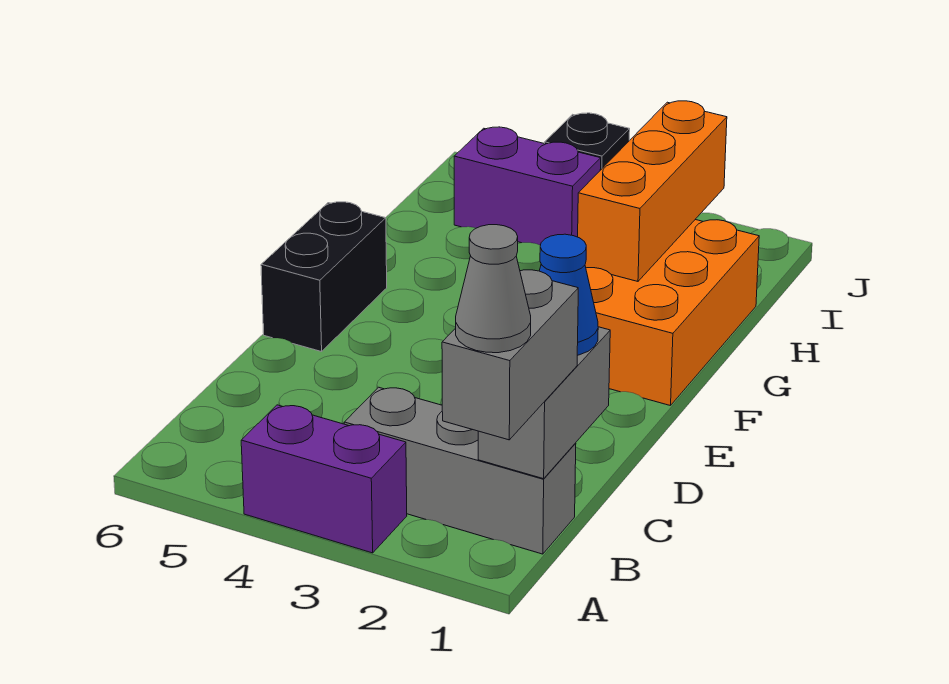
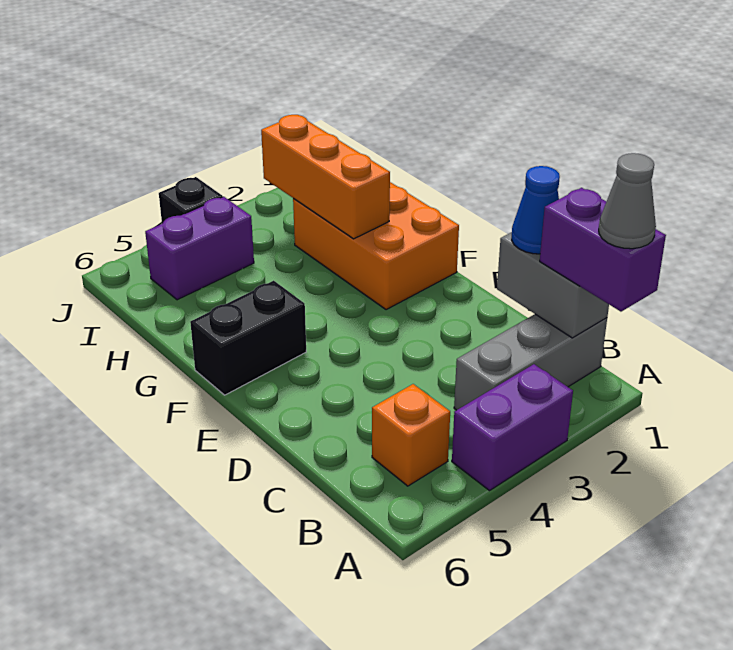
grey 1x2 brick [442,270,578,440] -> purple 1x2 brick [540,188,666,312]
none -> orange 1x1 brick [372,384,450,486]
black 1x2 brick [261,202,387,352] -> black 1x2 brick turned to [190,281,306,395]

